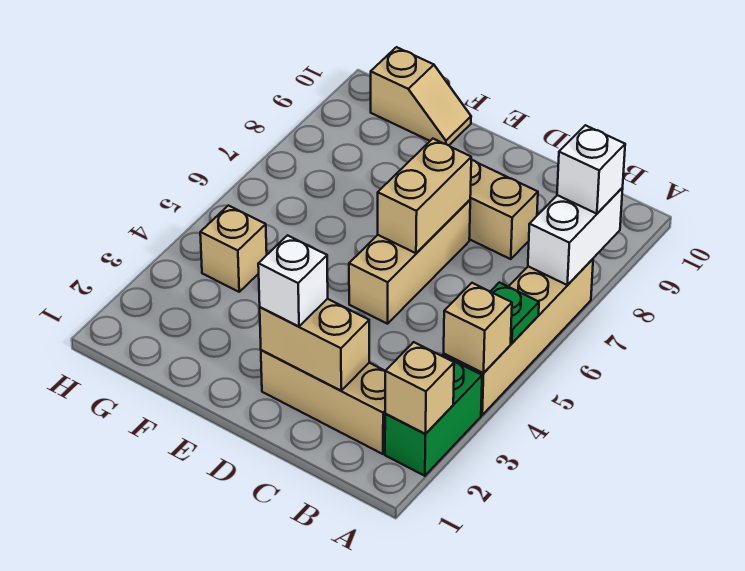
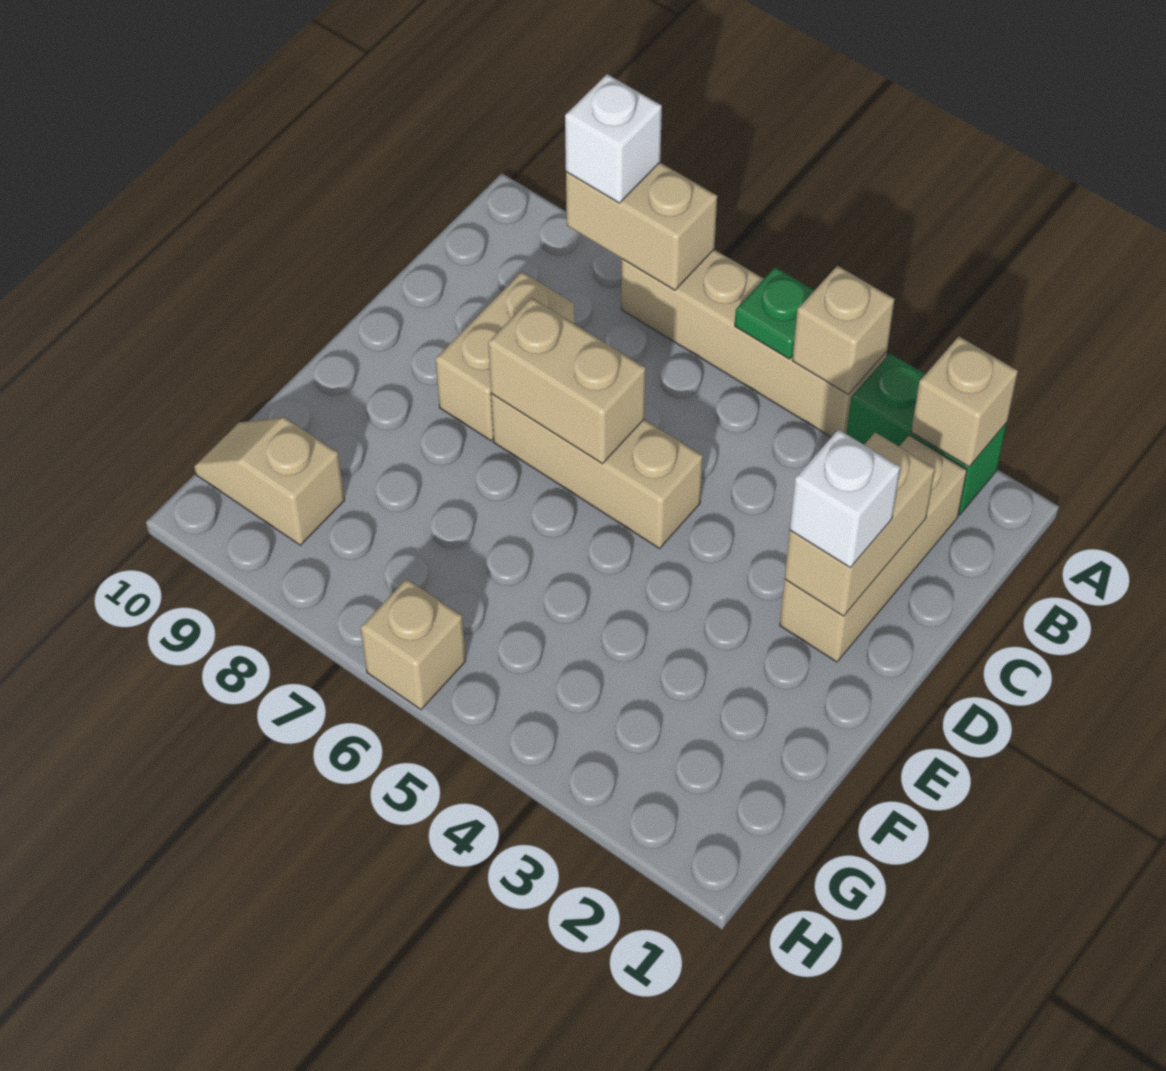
white 1x2 brick [528,188,623,285] -> tan 1x2 brick [566,163,717,290]
tan 1x2 slope [371,47,471,145] -> tan 1x2 slope turned to [194,417,345,545]
tan 1x1 brick [200,206,267,292] -> tan 1x1 brick moved to [361,579,466,710]

